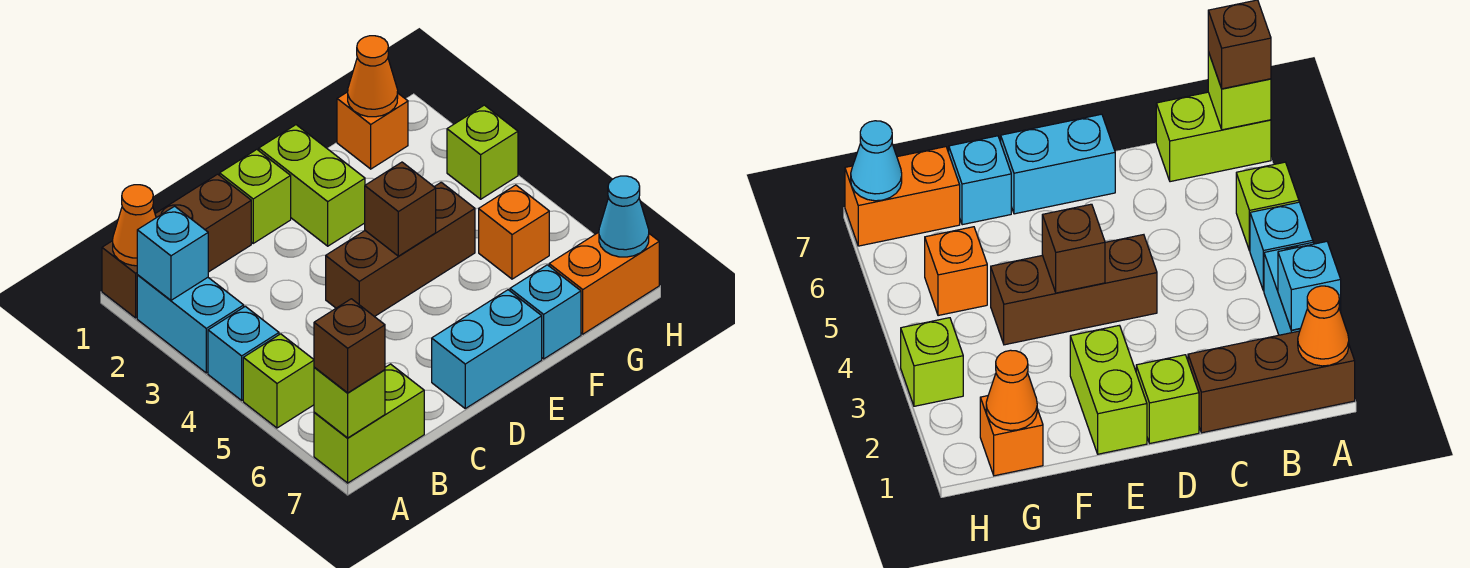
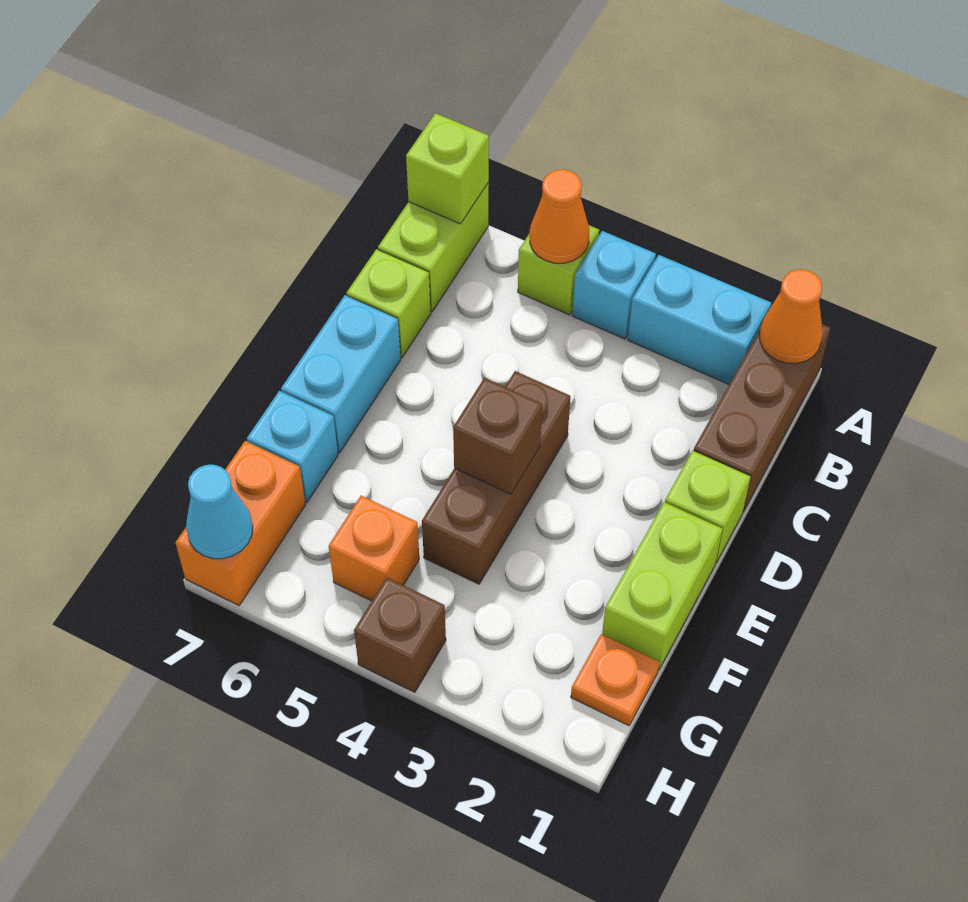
cyan 1x1 brick [137,206,208,300] -> none
brown 1x1 brick [314,299,385,393] -> brown 1x1 brick moved to [354,578,446,692]
lime 1x2 brick [259,125,365,246] -> lime 1x2 brick turned to [602,502,722,670]
orange 1x1 brick [337,92,408,169] -> orange 1x1 plate [571,634,660,726]
orange 1x1 cone [348,36,398,117] -> orange 1x1 cone moved to [530,169,589,263]
lime 1x1 brick [447,105,518,199] -> lime 1x1 brick moved to [346,249,431,358]

